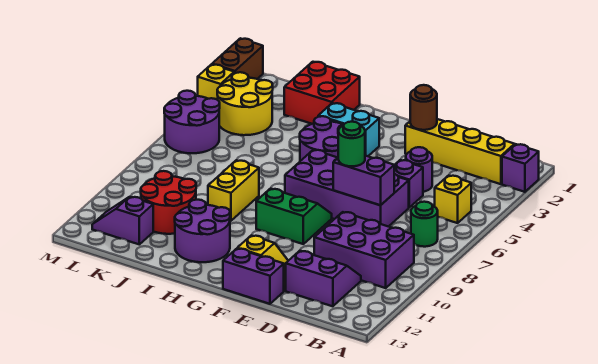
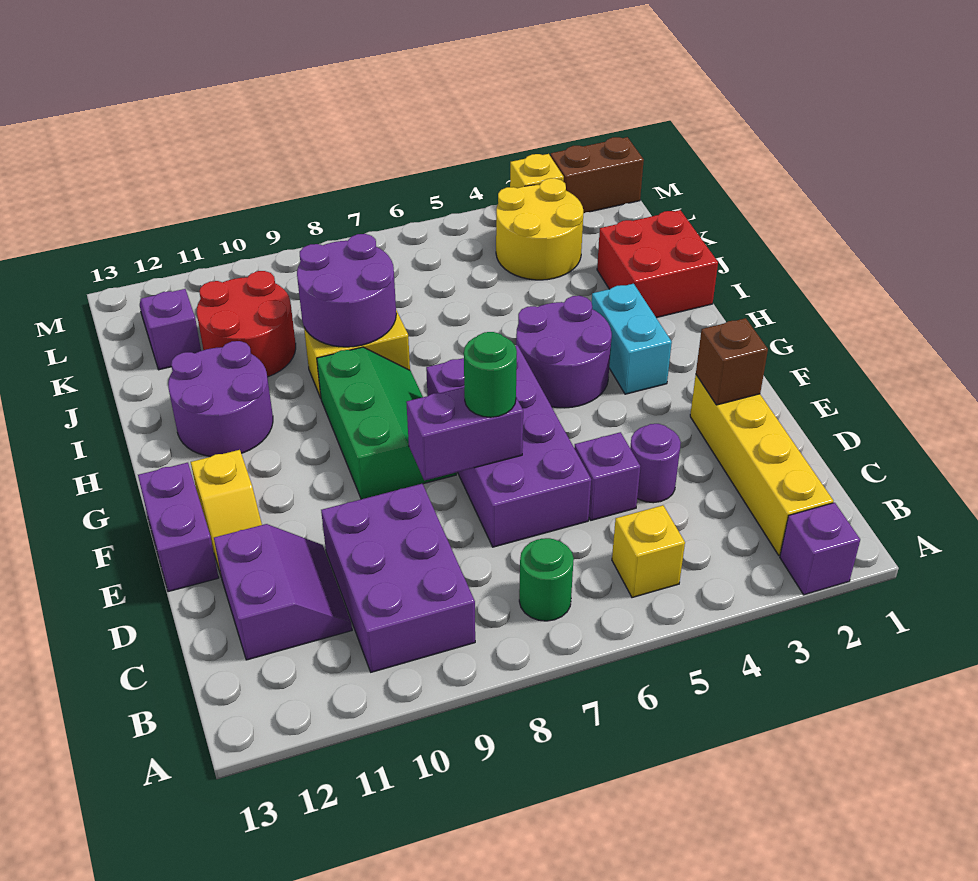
purple 1x2 brick [333,155,394,205] -> purple 1x2 brick turned to [406,387,523,480]
brown 1x1 round brick [410,85,437,130] -> brown 1x1 brick [696,318,768,405]
green 2x2 slope [256,188,332,244] -> green 2x3 slope [317,347,456,499]
purple 2x2 round brick [164,91,220,153] -> purple 2x2 round brick moved to [297,234,396,347]

